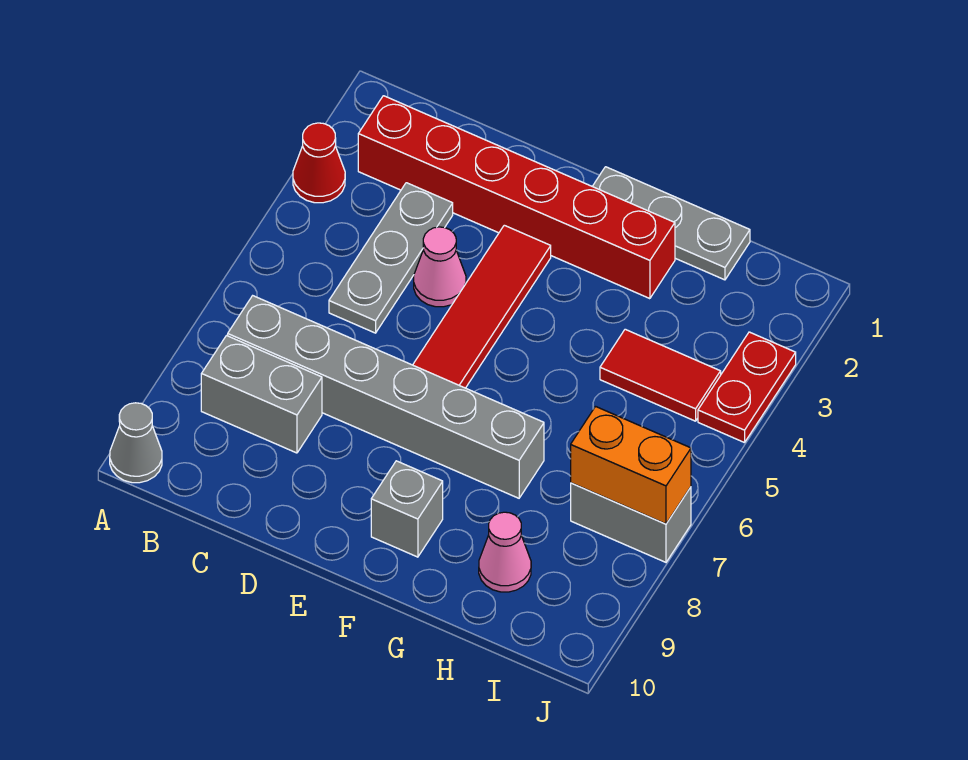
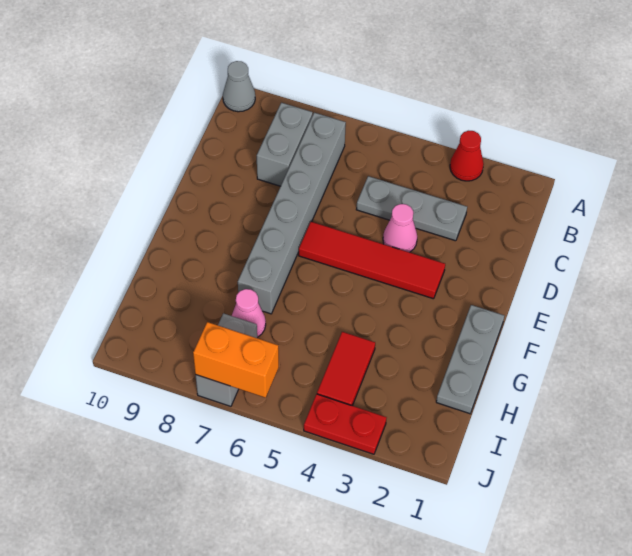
red 1x6 brick [358,96,675,299] -> none
grey 1x1 brick [371,461,443,557] -> none
pink 1x1 cone [479,512,531,592] -> pink 1x1 cone moved to [232,289,266,337]
orange 1x2 brick [571,407,691,524] -> orange 1x2 brick turned to [193,322,279,398]

